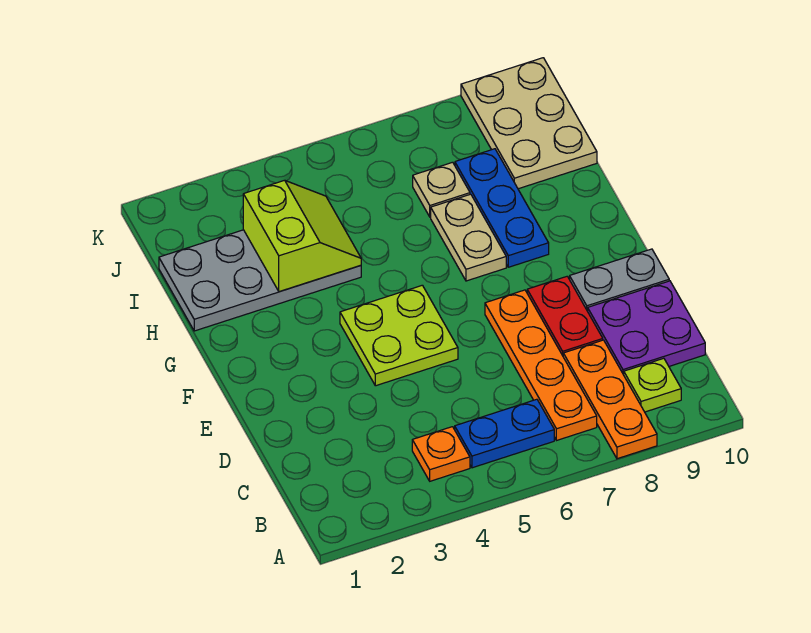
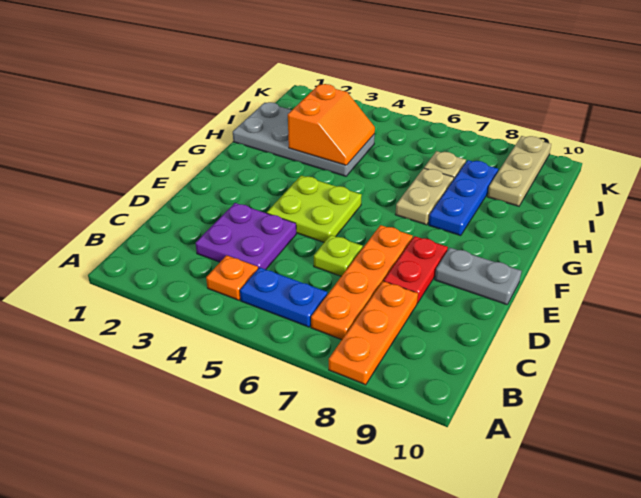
lime 1x1 plate [624,358,681,412] -> lime 1x1 plate moved to [314,235,363,276]
purple 2x2 plate [588,281,705,375] -> purple 2x2 plate moved to [196,203,296,269]
lime 2x2 slope [243,180,361,292] -> orange 2x2 slope [288,84,375,165]
tan 2x3 plate [461,58,597,189] -> tan 1x3 plate [487,136,551,206]

